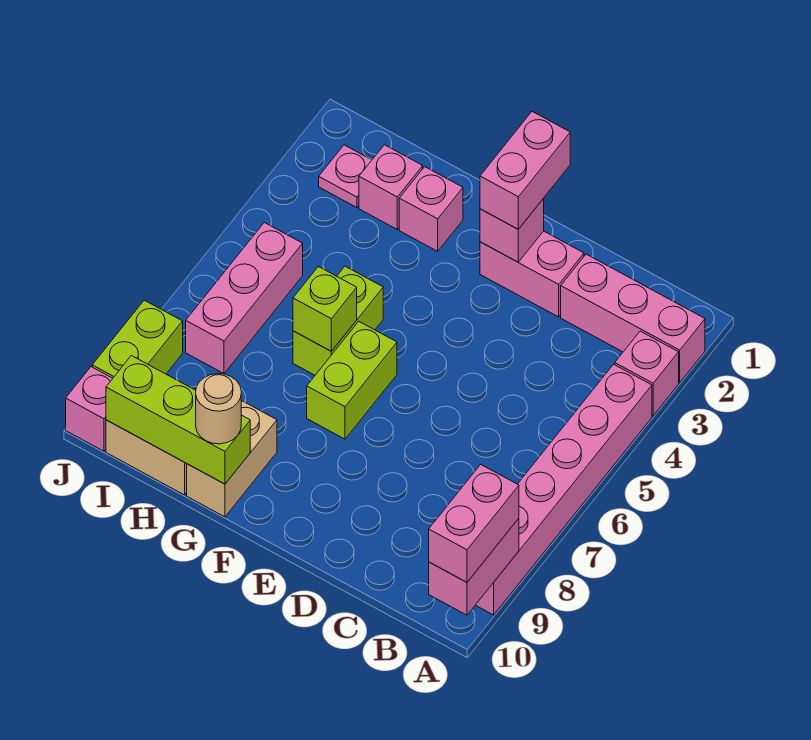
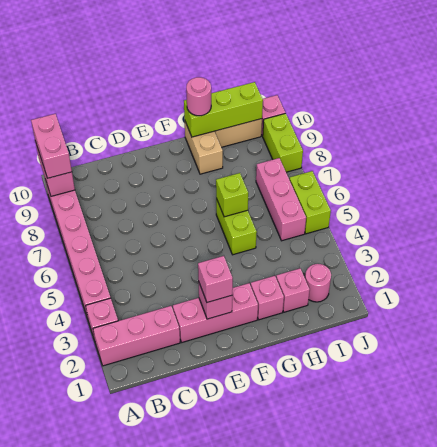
pink 1x2 brick [480,231,584,317] -> pink 1x3 brick [173,283,258,342]
pink 1x2 brick [480,112,570,229] -> pink 1x1 brick [198,256,233,302]
lime 1x2 brick [307,321,397,439] -> lime 1x2 brick moved to [289,171,331,234]
tan 1x1 round brick [196,374,241,444] -> pink 1x1 round brick [186,77,211,116]
pink 1x1 plate [319,145,372,208] -> pink 1x1 round brick [305,264,331,302]

